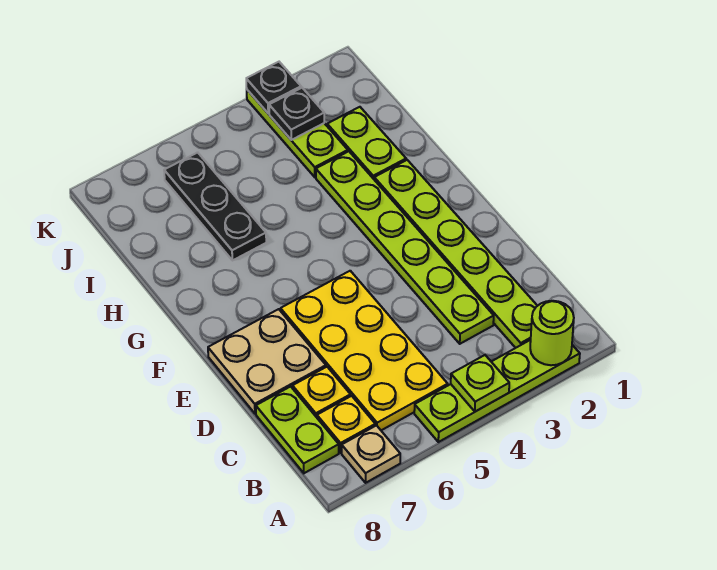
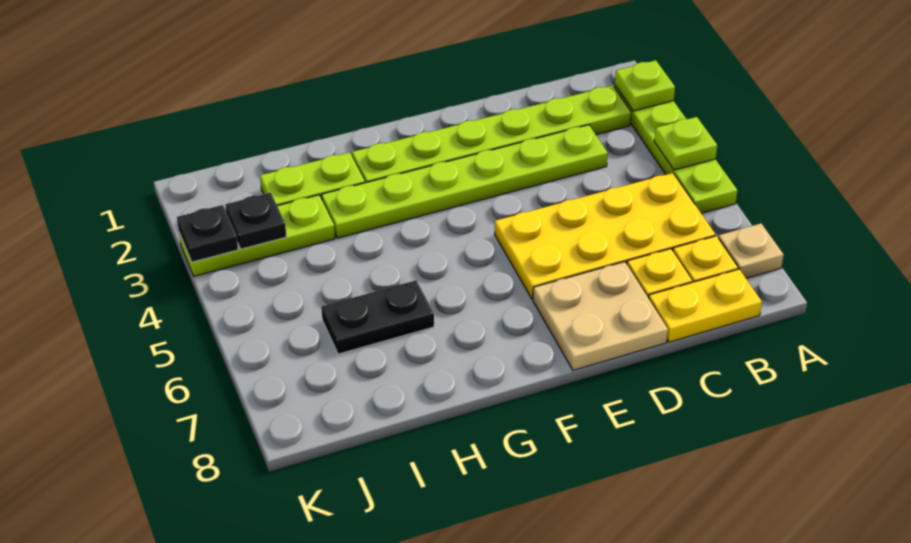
lime 1x1 round brick [530,301,574,365] -> lime 1x1 plate [615,60,675,111]
lime 1x2 plate [256,387,339,473] -> yellow 1x2 plate [649,269,762,342]
black 1x3 plate [164,152,266,261] -> black 1x2 plate [321,280,434,354]

